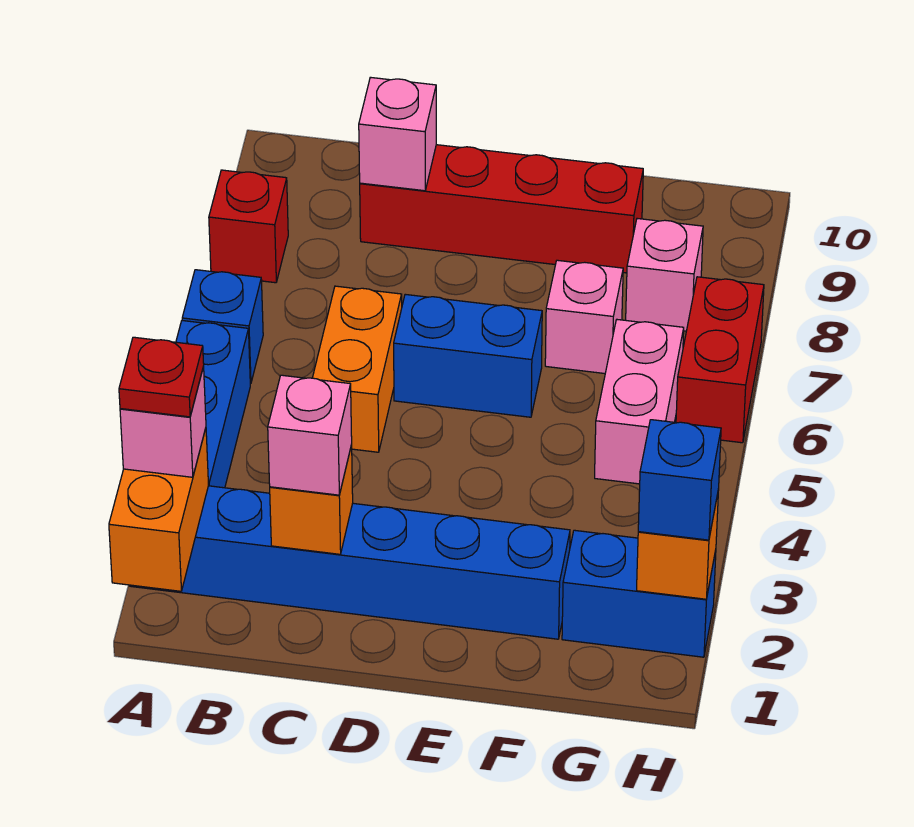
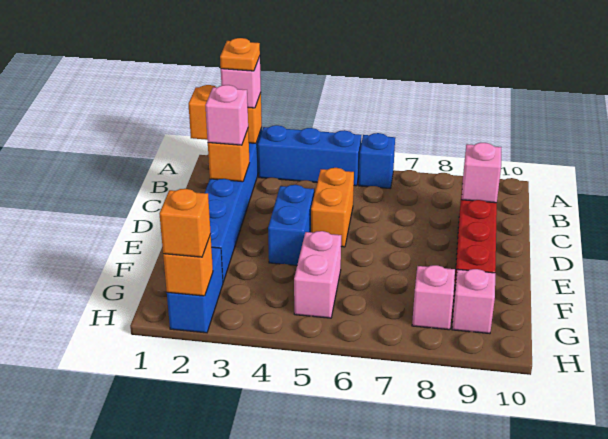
red 1x1 plate [119,337,204,417] -> orange 1x1 plate [220,38,260,71]
red 1x1 brick [209,170,288,283] -> none
orange 1x2 brick [313,286,402,452] -> orange 1x2 brick turned to [311,168,354,247]
blue 1x2 brick [394,294,542,417] -> blue 1x2 brick moved to [268,185,314,265]
pink 1x1 brick [545,260,623,373] -> pink 1x1 brick moved to [452,269,495,334]
pink 1x2 brick [595,320,684,484] -> pink 1x2 brick turned to [294,231,341,318]
blue 1x1 brick [638,420,721,540] -> orange 1x1 brick [159,189,211,257]
red 1x2 brick [676,277,764,443] -> none

